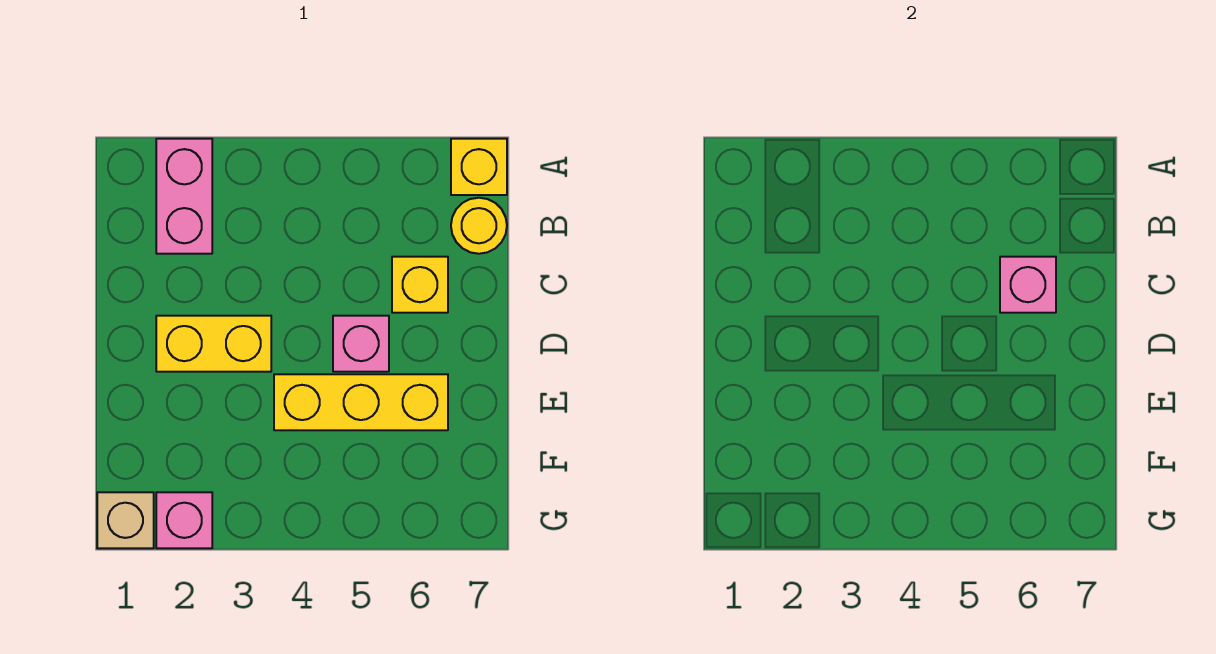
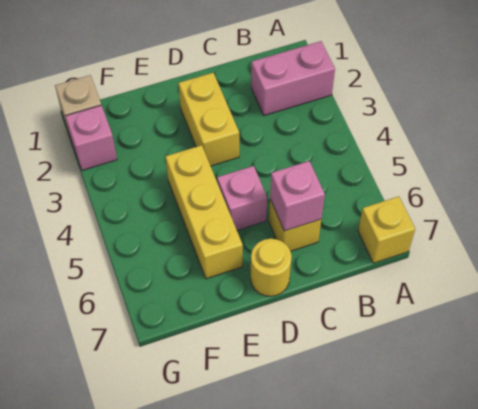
yellow 1x1 round brick [451,198,507,254] -> yellow 1x1 round brick moved to [251,239,292,296]

